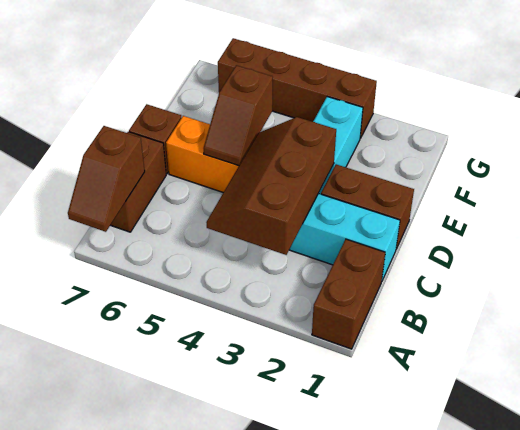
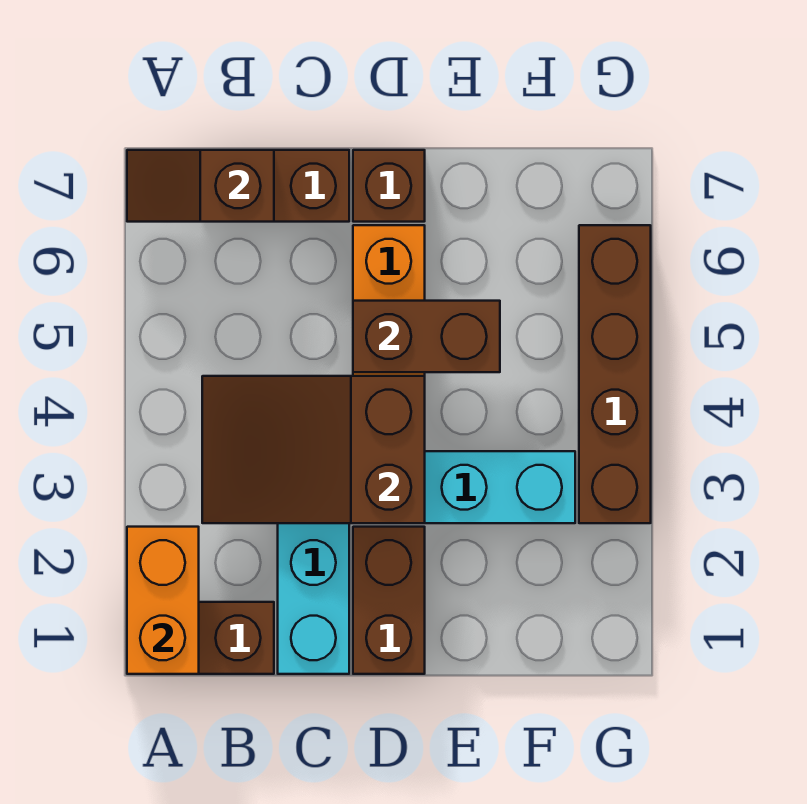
none -> orange 1x2 brick [127,527,199,674]
brown 2x3 slope [206,117,336,255] -> brown 2x3 slope turned to [202,376,425,523]
brown 1x2 slope [204,65,273,166] -> brown 1x2 brick [353,301,500,372]

